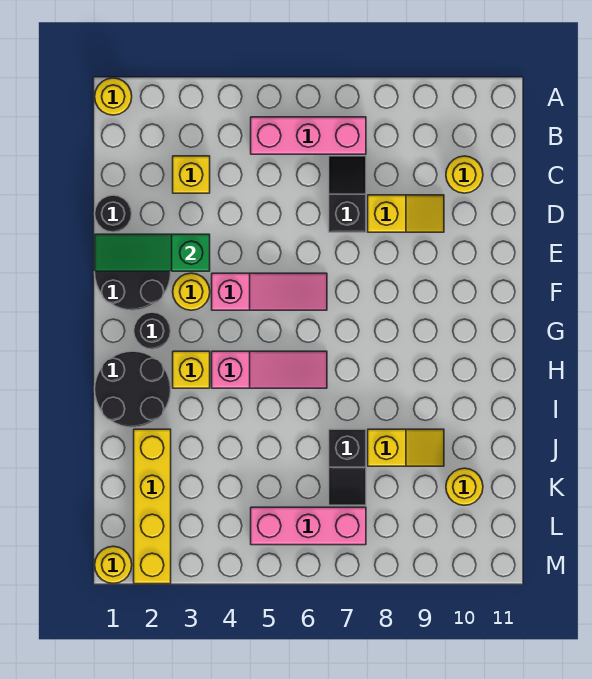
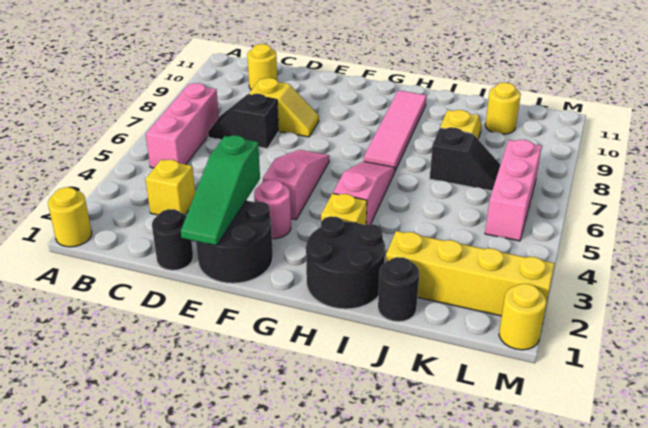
yellow 1x2 slope [368,195,444,232] -> yellow 1x2 slope turned to [249,78,319,137]
yellow 1x1 round brick [173,273,210,310] -> pink 1x1 round brick [254,180,291,239]
black 1x1 round brick [134,312,171,349] -> black 1x1 round brick moved to [378,257,419,322]
none -> pink 1x4 tile [364,90,427,172]

